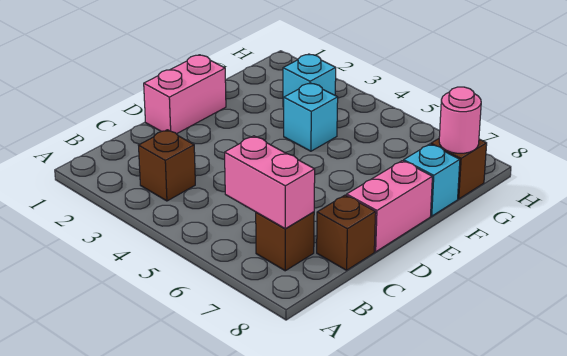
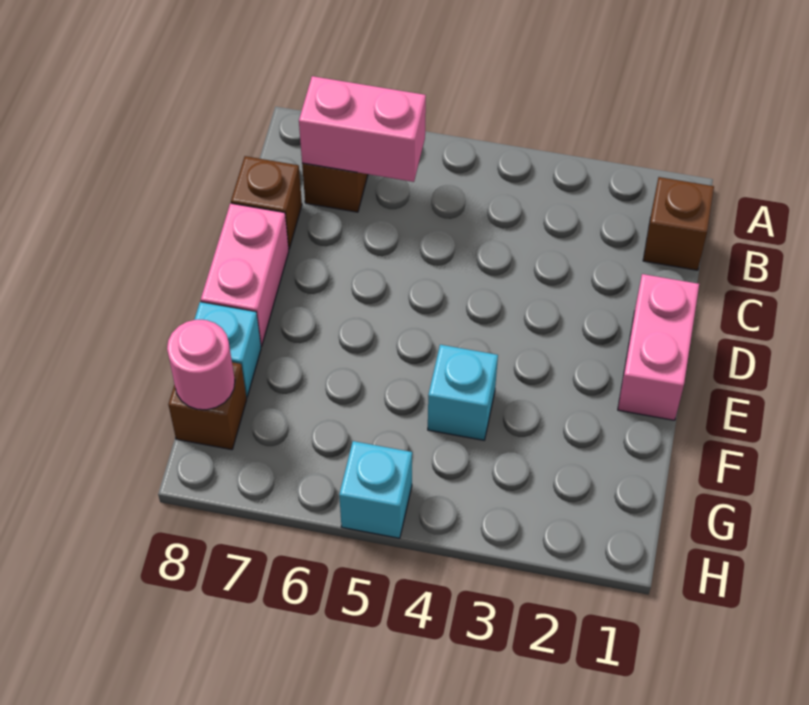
brown 1x1 brick [139,130,195,201] -> brown 1x1 brick moved to [643,177,714,270]
cyan 1x1 brick [283,54,336,107] -> cyan 1x1 brick moved to [339,441,412,538]

